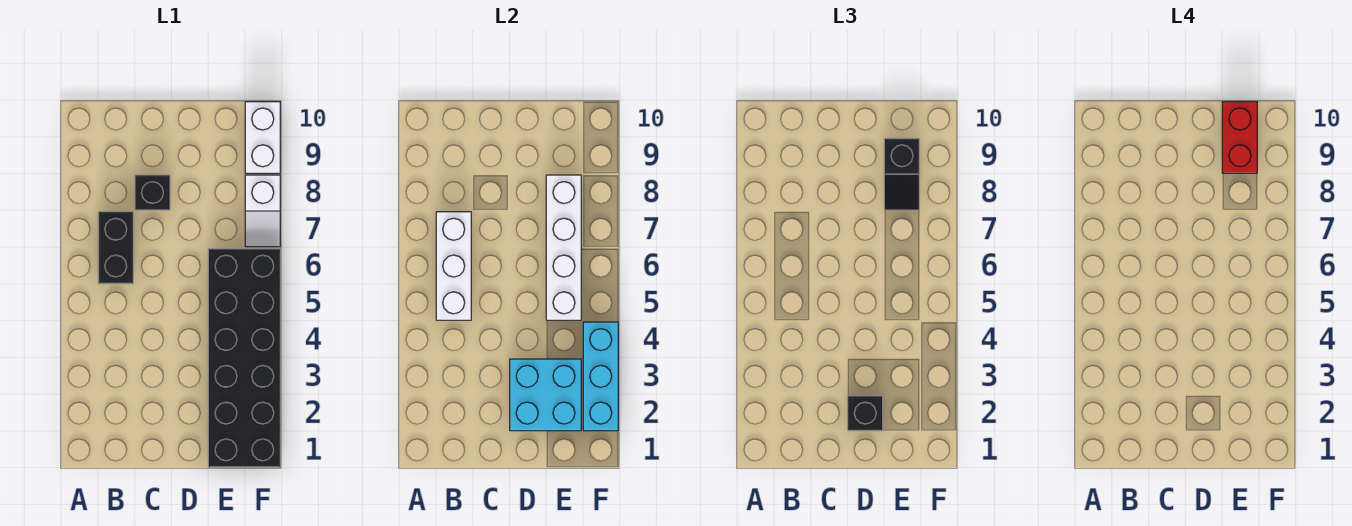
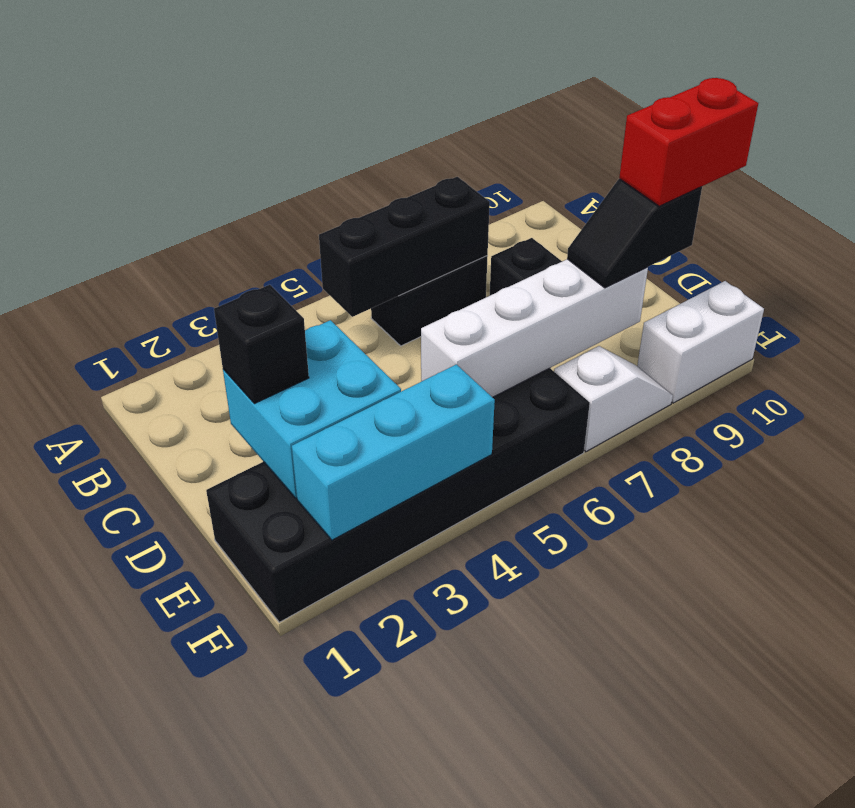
white 1x3 brick [436,212,471,320] -> black 1x3 brick [319,177,490,317]
white 1x2 slope [245,175,280,247] -> white 1x2 slope turned to [554,346,673,452]

